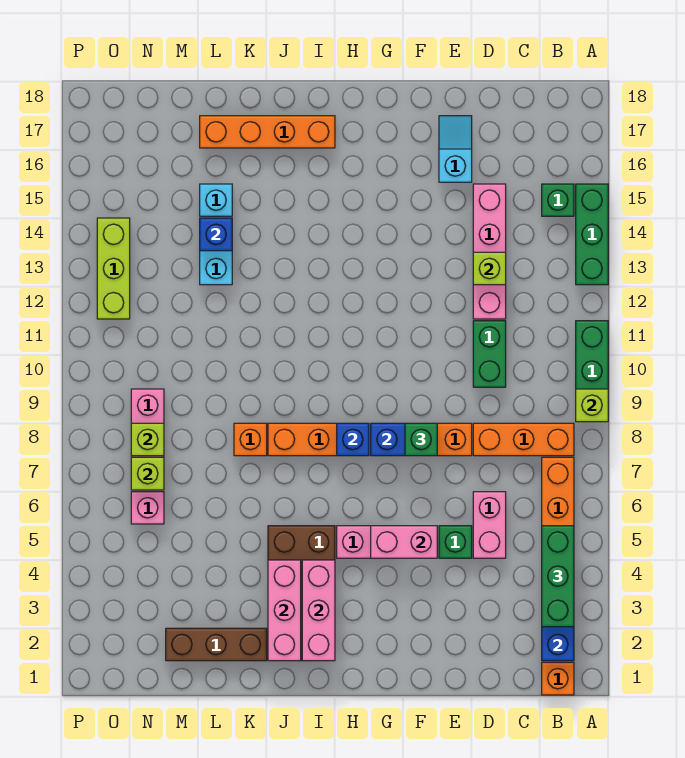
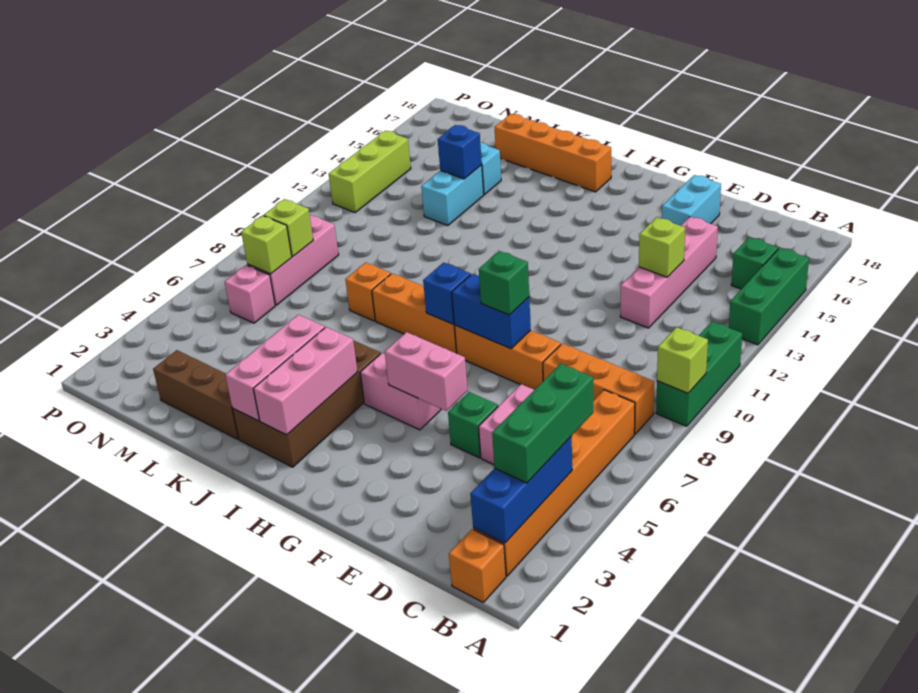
green 1x2 brick [473,321,506,387] -> none
cyan 1x2 slope [439,116,472,182] -> cyan 1x2 brick [662,175,721,226]

